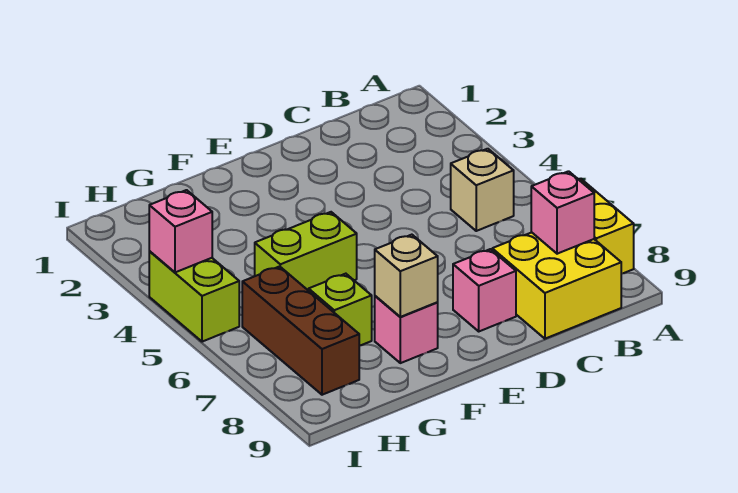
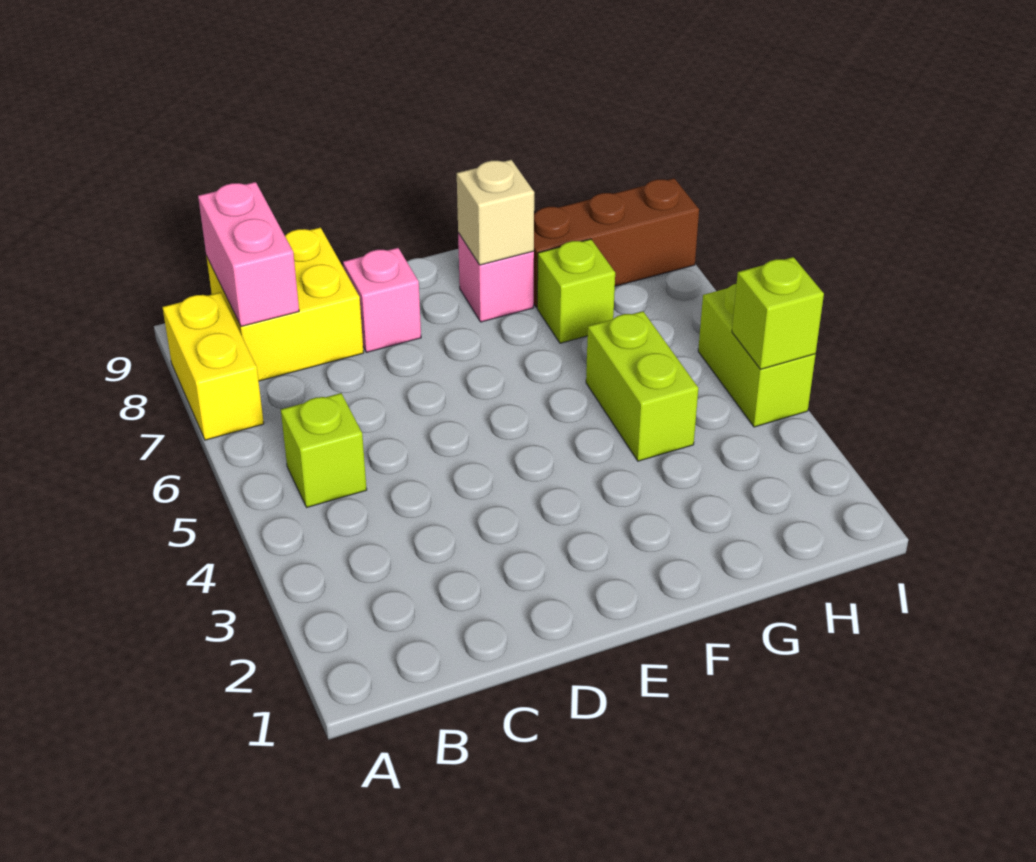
tan 1x1 brick [451,149,514,231] -> lime 1x1 brick [281,393,367,507]
pink 1x1 brick [531,171,594,254] -> pink 1x2 brick [198,182,299,326]
lime 1x2 brick [255,212,357,291] -> lime 1x2 brick turned to [586,311,698,461]
brown 1x3 brick [242,266,359,395] -> brown 1x3 brick turned to [534,178,699,307]
pink 1x1 brick [149,190,212,272] -> lime 1x1 brick [732,257,824,369]

